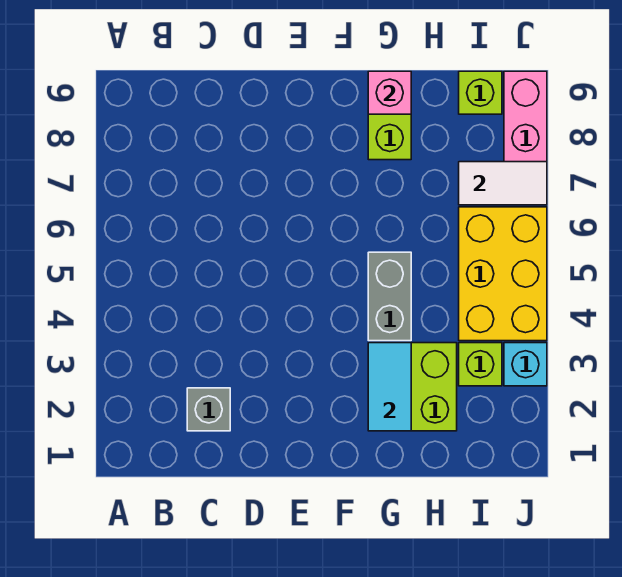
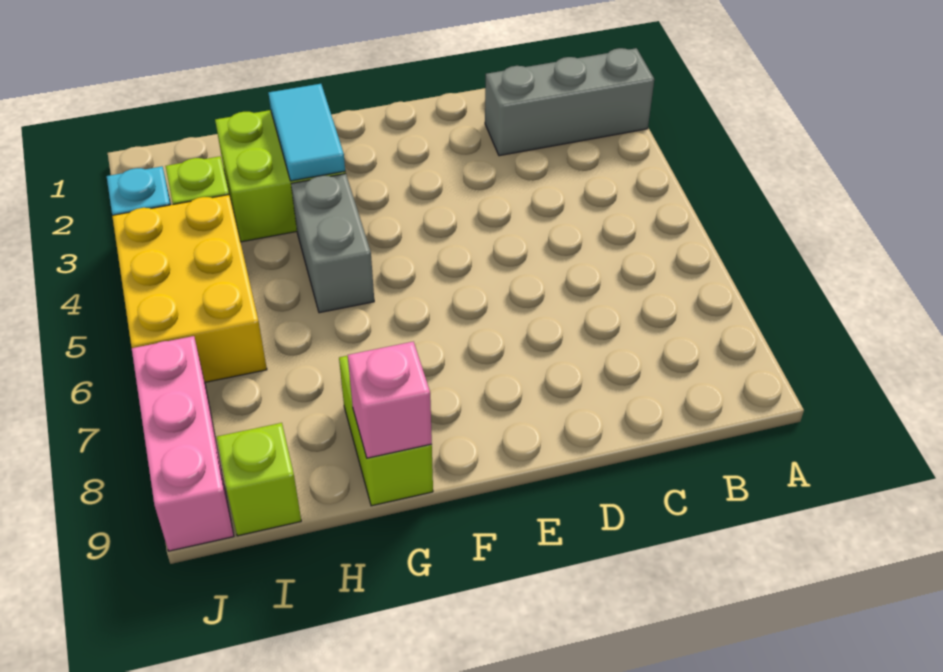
grey 1x1 brick [187,388,230,431] -> grey 1x3 brick [485,48,654,156]
white 1x2 tile [459,162,547,205] -> none

